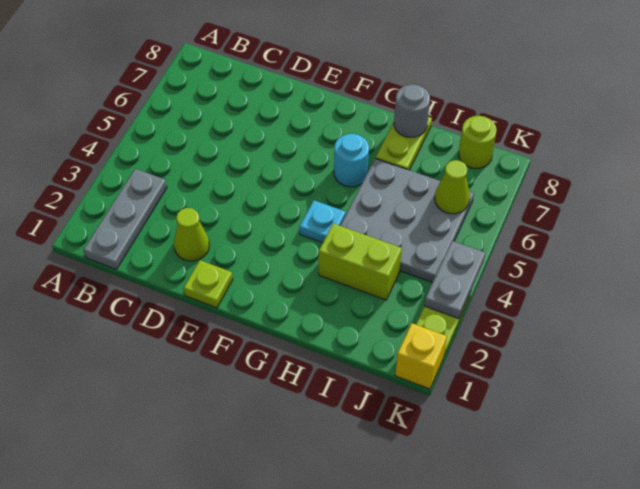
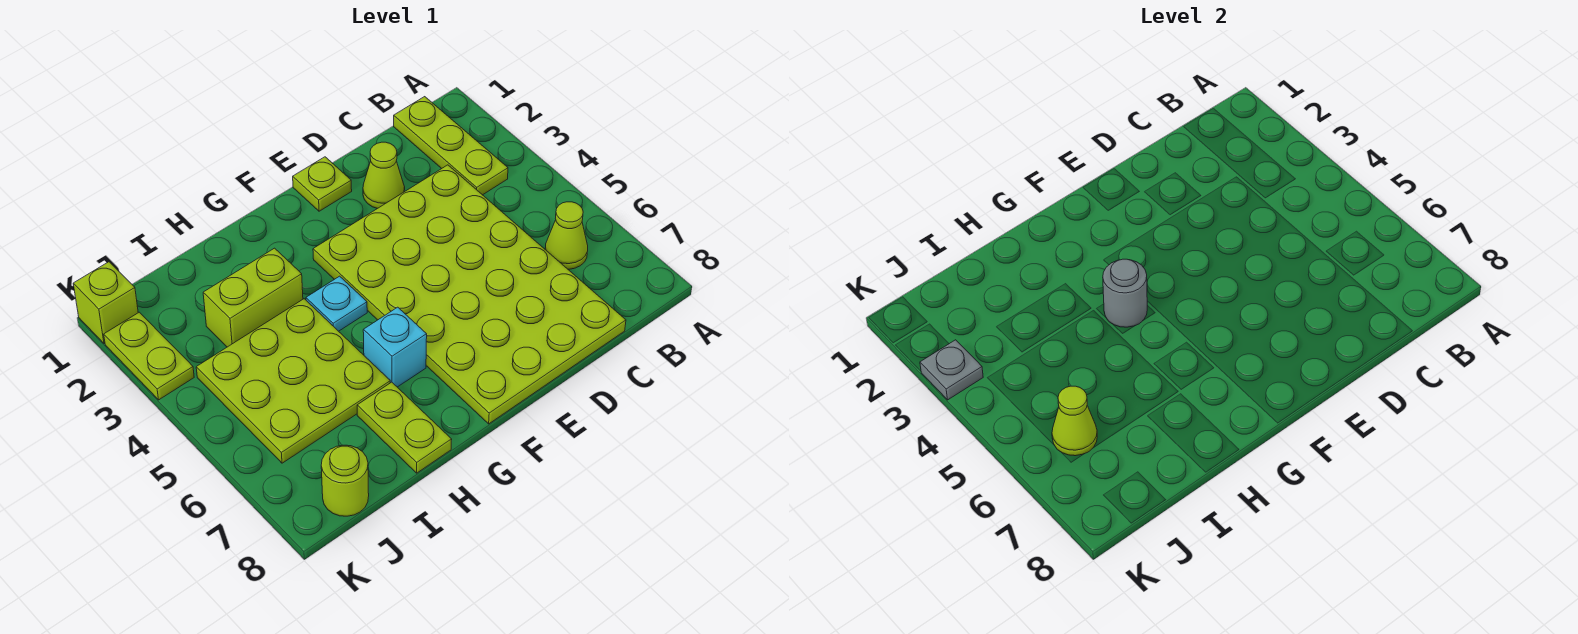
grey 1x3 plate [83,169,167,269] -> lime 1x3 plate [394,97,508,195]
none -> lime 1x1 cone [545,202,588,269]
none -> lime 4x6 plate [313,165,626,424]
cyan 1x1 round brick [334,134,369,187] -> cyan 1x1 brick [363,307,427,387]
grey 3x3 plate [340,158,474,282] -> lime 3x3 plate [196,299,390,463]
grey 1x1 round brick [394,84,430,137] -> grey 1x1 round brick moved to [1103,259,1147,327]
yellow 1x1 brick [395,323,447,389] -> lime 1x1 brick [73,262,138,344]
grey 1x2 plate [424,241,485,319] -> grey 1x1 plate [920,340,983,400]

